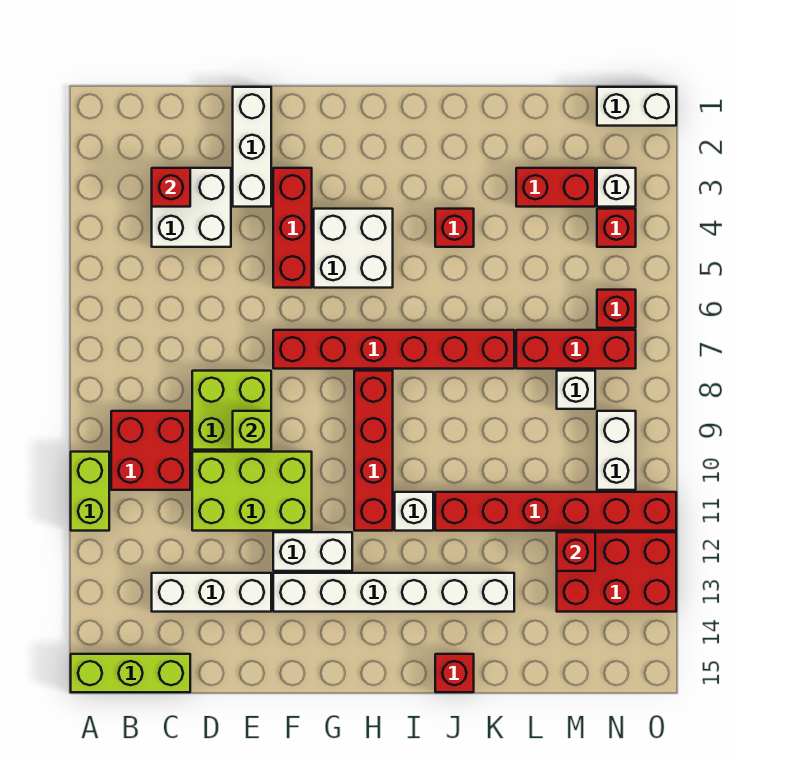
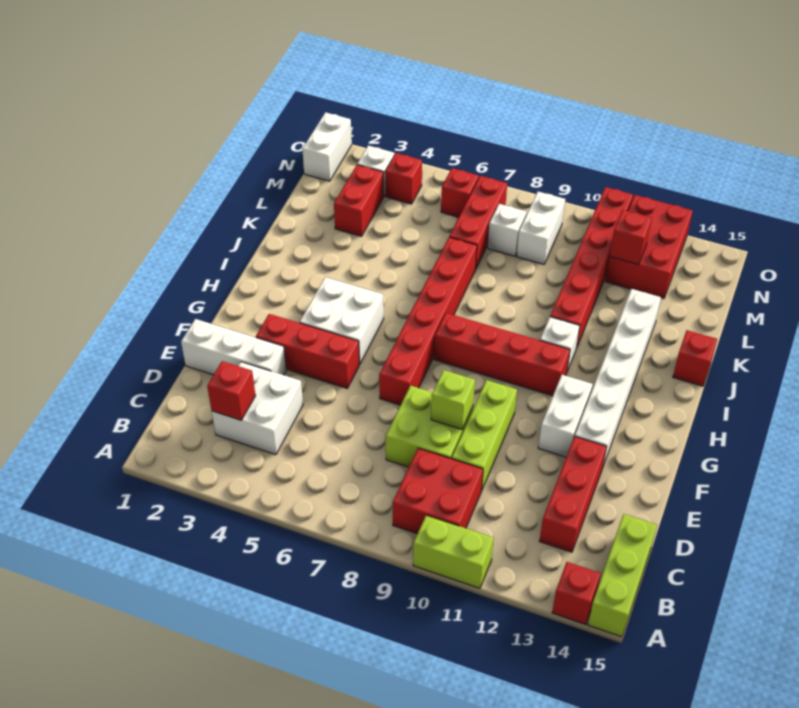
white 1x3 brick [152,573,271,612] -> red 1x3 brick [540,436,607,552]
lime 2x3 brick [192,452,312,531] -> lime 1x3 brick [452,380,517,491]
red 1x1 brick [435,209,474,247] -> red 1x1 brick moved to [552,562,601,624]
white 1x2 brick [597,411,636,490] -> white 1x2 brick turned to [517,192,565,264]

